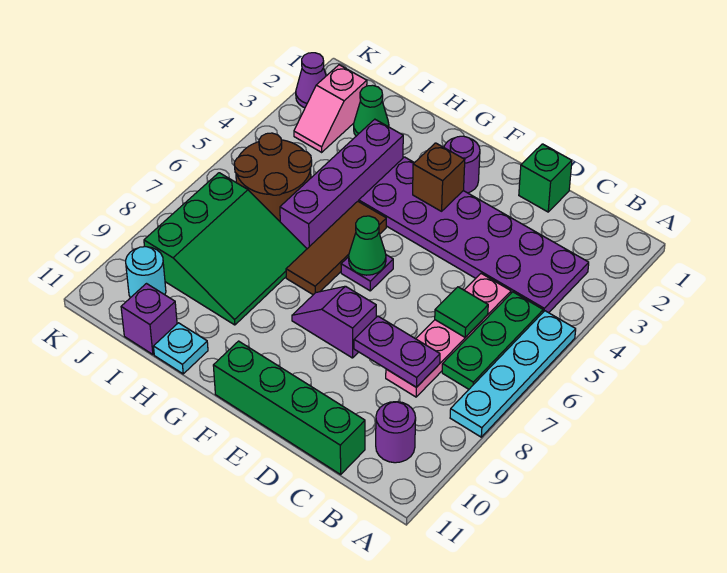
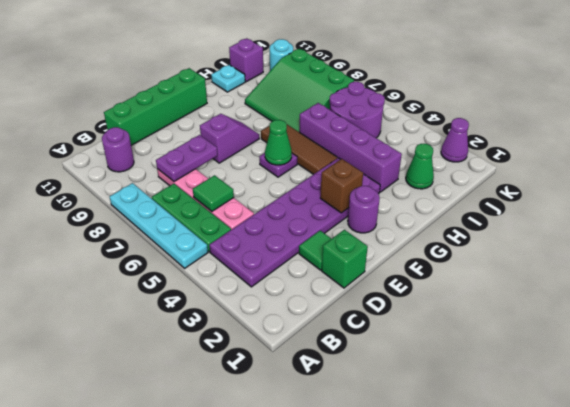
none -> green 1x1 tile [299,231,331,270]
brown 2x2 round brick [234,133,312,221] -> purple 2x2 round brick [330,82,385,138]
pink 1x2 slope [294,65,367,152] -> none

